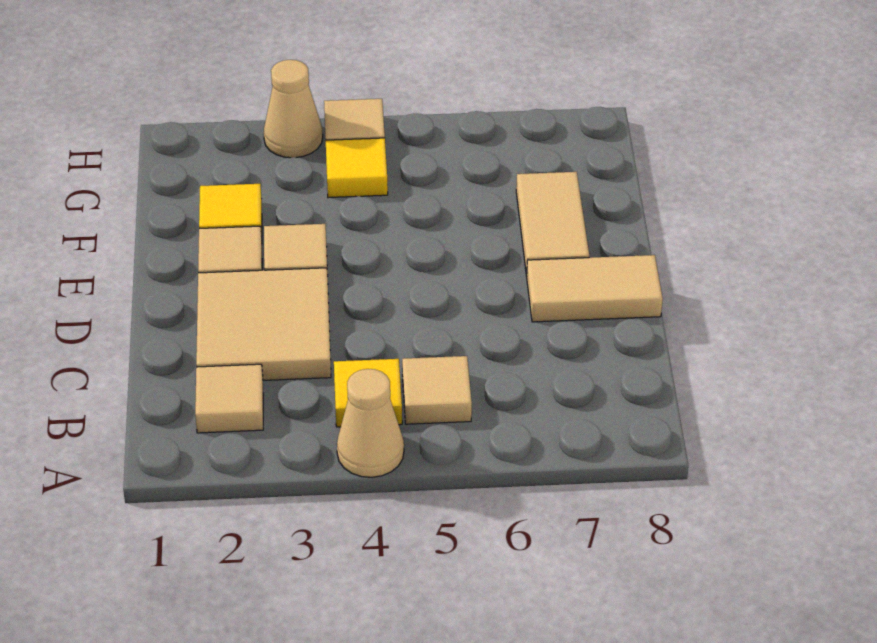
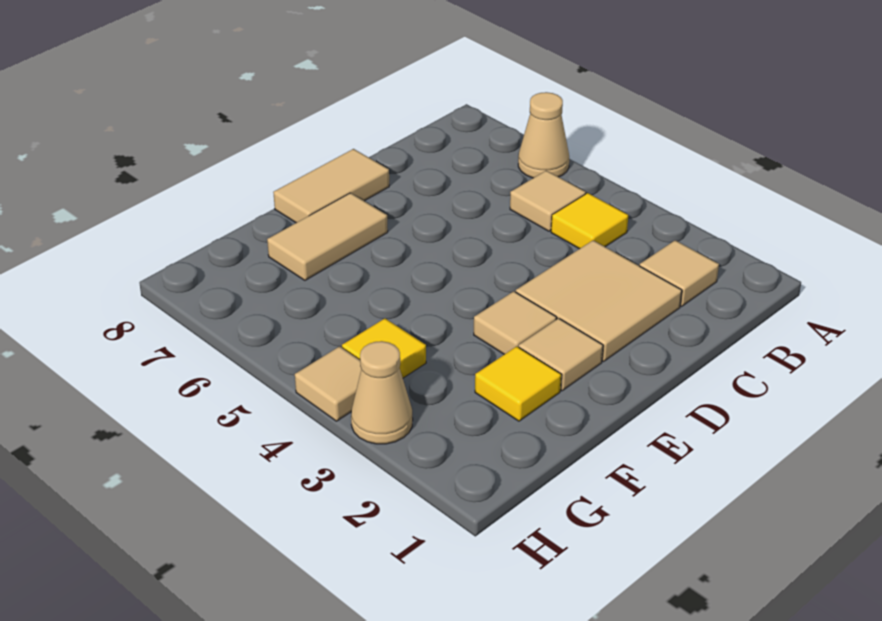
tan 1x1 cone [337,369,404,477] -> tan 1x1 cone moved to [518,92,569,178]
tan 1x2 tile [527,255,663,322] -> tan 1x2 tile turned to [273,149,389,223]

